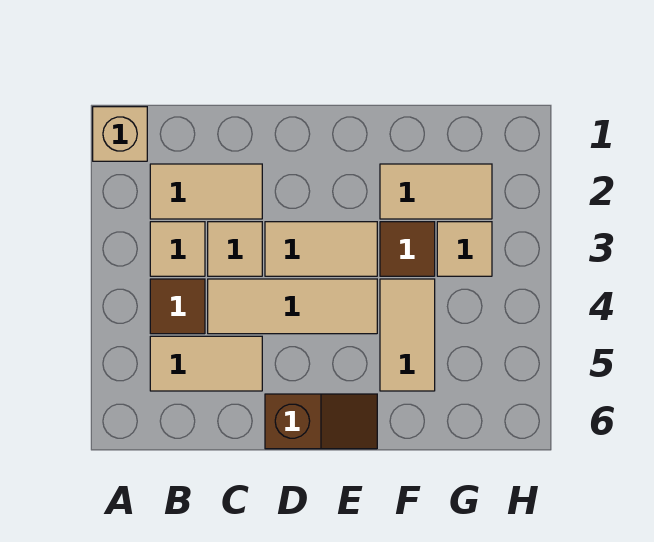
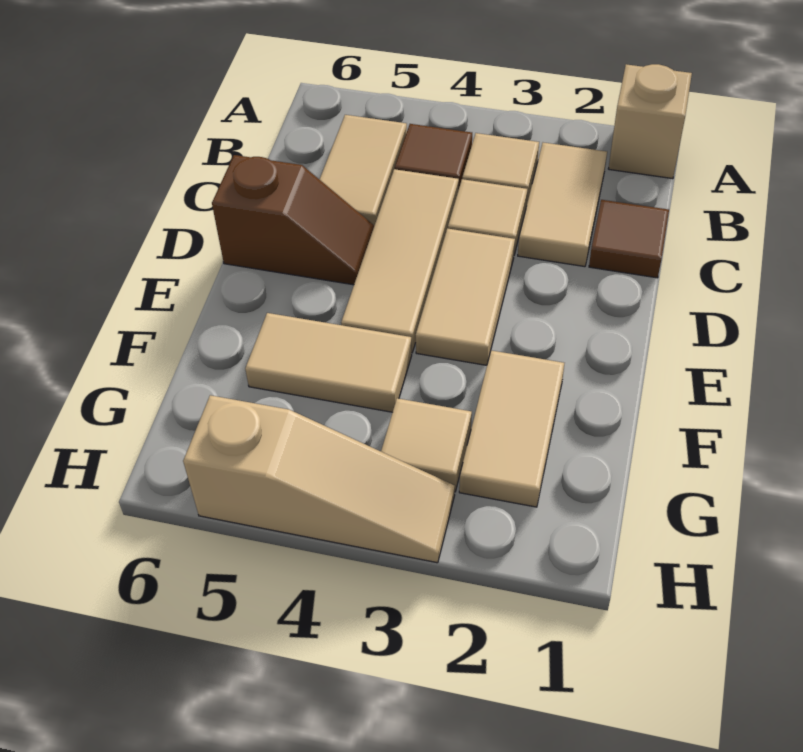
brown 1x2 slope [265,394,377,449] -> brown 1x2 slope turned to [212,155,374,285]
brown 1x1 tile [380,222,435,276] -> brown 1x1 tile moved to [589,200,669,278]
none -> tan 1x3 slope [183,395,455,563]

